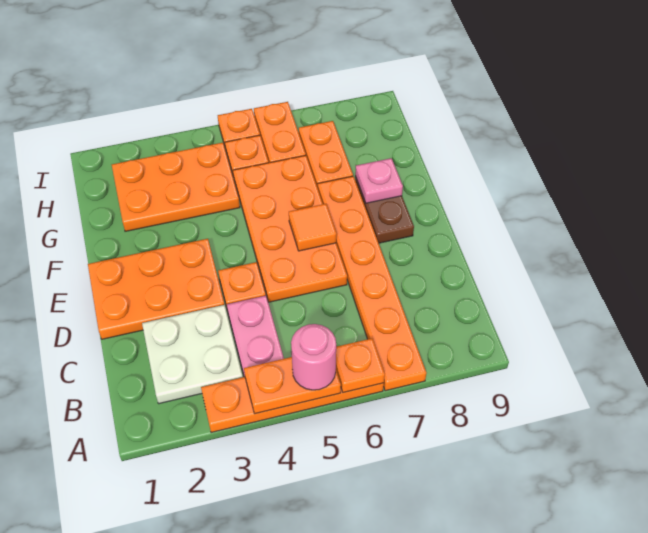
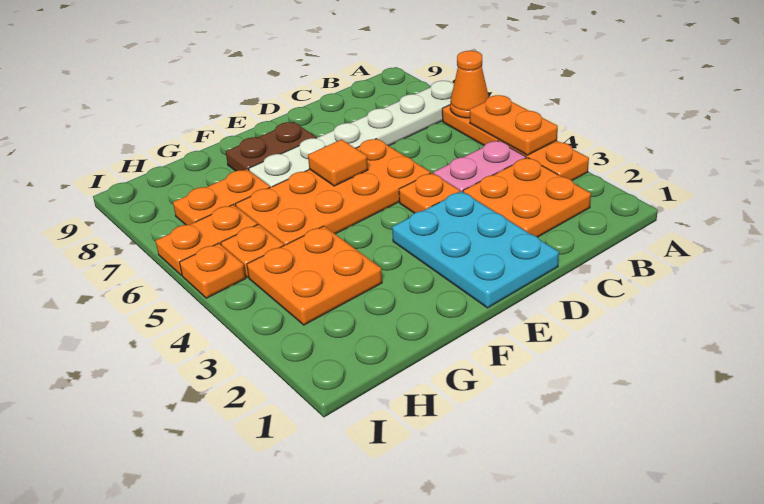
pink 1x1 round brick [291,324,336,390] -> none
orange 1x1 plate [336,338,385,393] -> orange 1x1 cone [450,51,489,118]
orange 1x6 plate [318,176,426,391] -> white 1x6 plate [249,81,454,187]
white 2x2 plate [142,305,243,404] -> orange 2x2 plate [463,158,591,237]
orange 2x3 plate [88,239,224,339] -> cyan 2x3 plate [392,191,559,308]
pink 1x1 plate [355,158,403,203] -> none
orange 2x3 plate [112,143,240,231] -> orange 2x2 plate [247,226,382,325]

